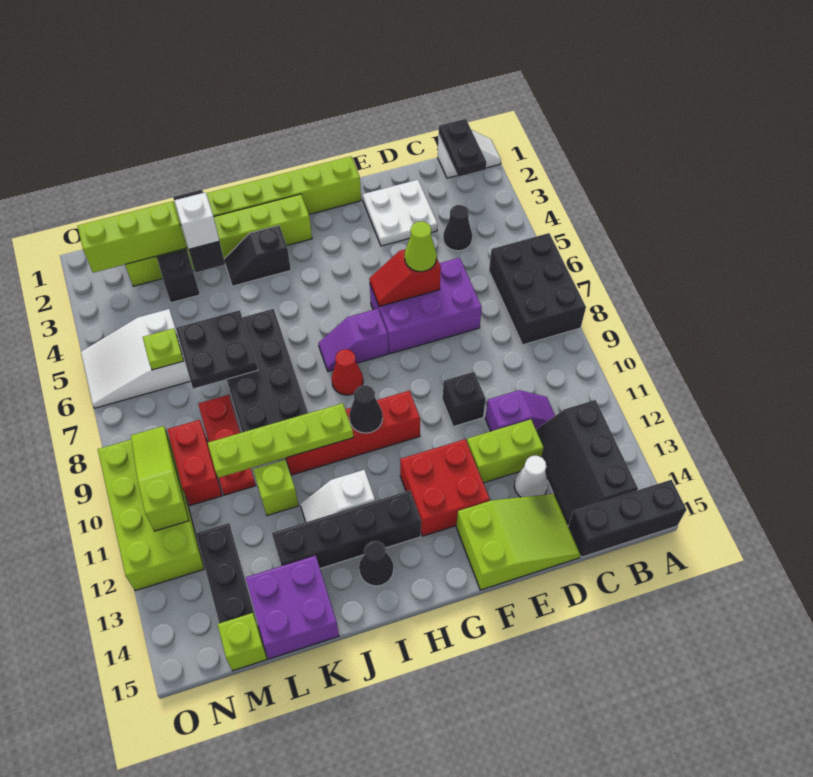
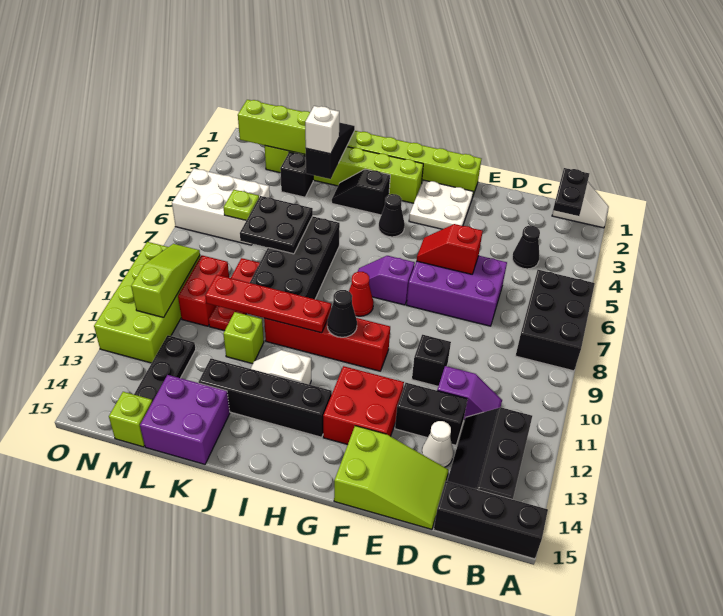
white 2x2 plate [363,180,438,246] -> white 2x2 plate moved to [409,180,473,229]
lime 1x2 brick [467,419,544,483] -> black 1x2 brick [395,383,467,445]
lime 1x1 cone [405,221,437,272] -> none
lime 1x4 plate [208,403,353,478] -> red 1x4 plate [205,275,331,333]
black 1x1 cone [359,541,394,586] -> black 1x1 cone moved to [378,194,405,237]
white 2x3 slope [81,309,190,408] -> white 2x3 brick [172,168,270,245]

